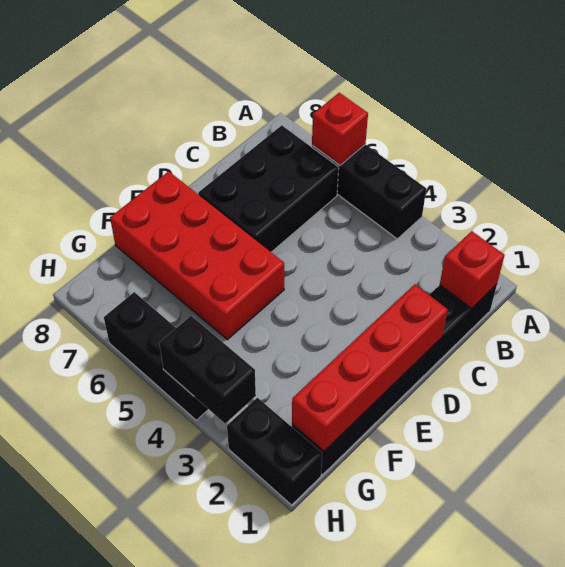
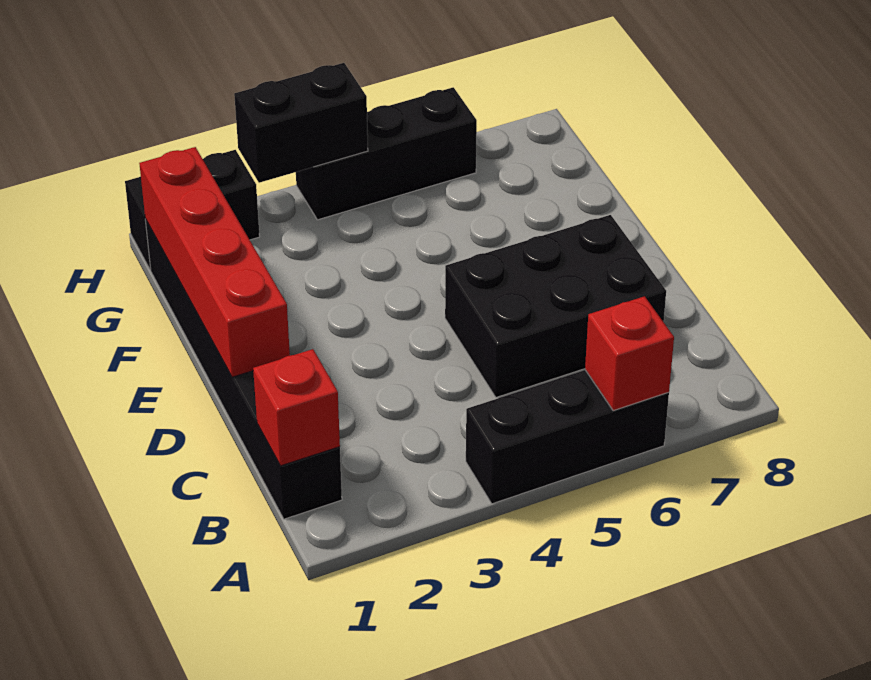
black 2x3 brick [198,125,339,252] -> black 2x3 brick turned to [445,215,666,397]
red 2x4 brick [110,171,284,340] -> none

